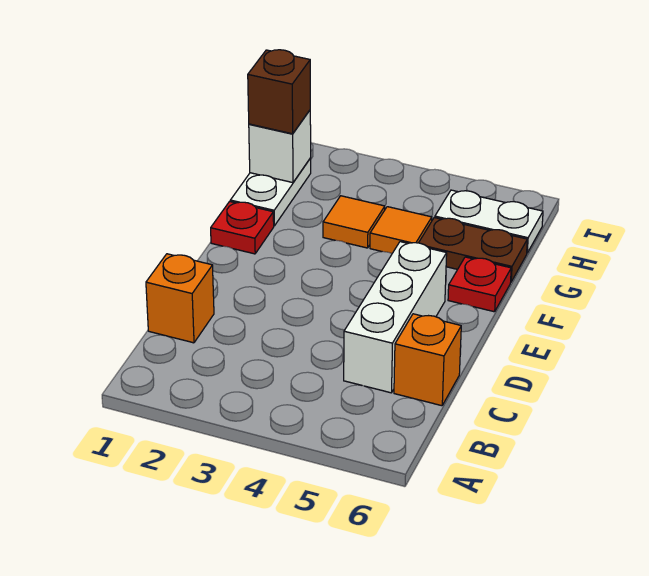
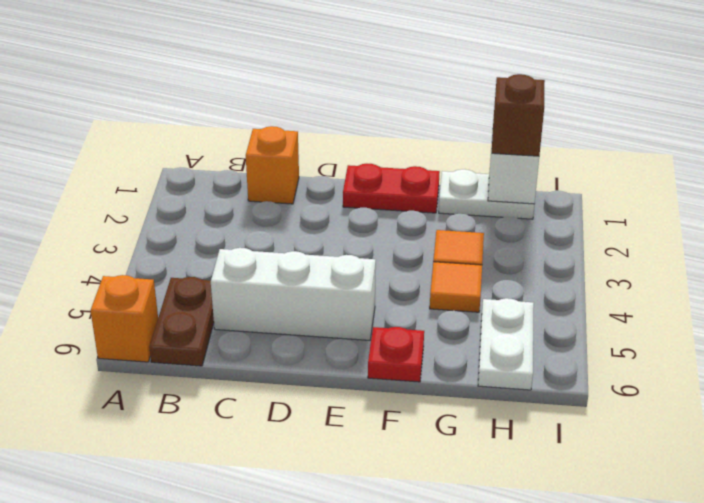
orange 1x1 brick [394,314,461,406] -> orange 1x1 brick moved to [91,275,158,362]
red 1x1 plate [211,201,274,254] -> red 1x2 plate [343,164,440,213]
brown 1x2 plate [419,218,527,281] -> brown 1x2 plate moved to [149,277,214,366]

